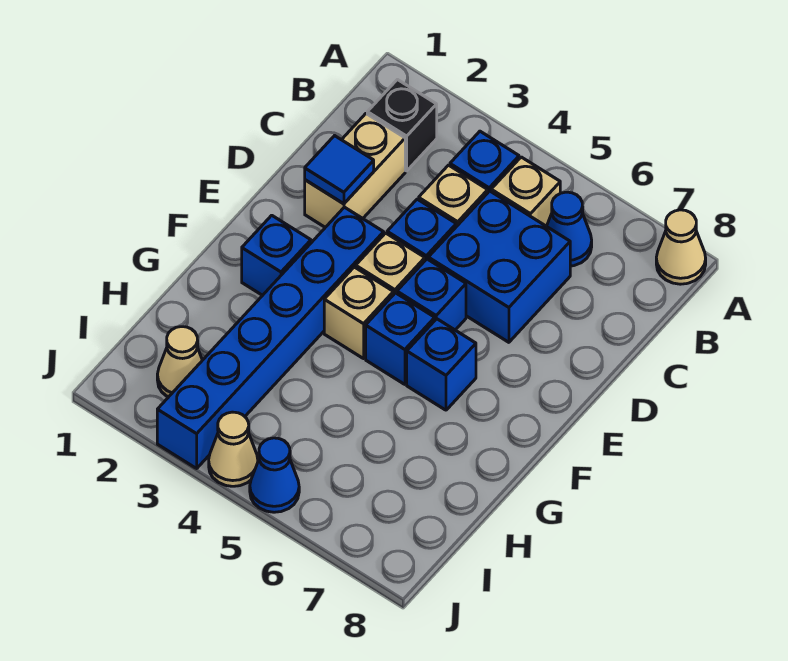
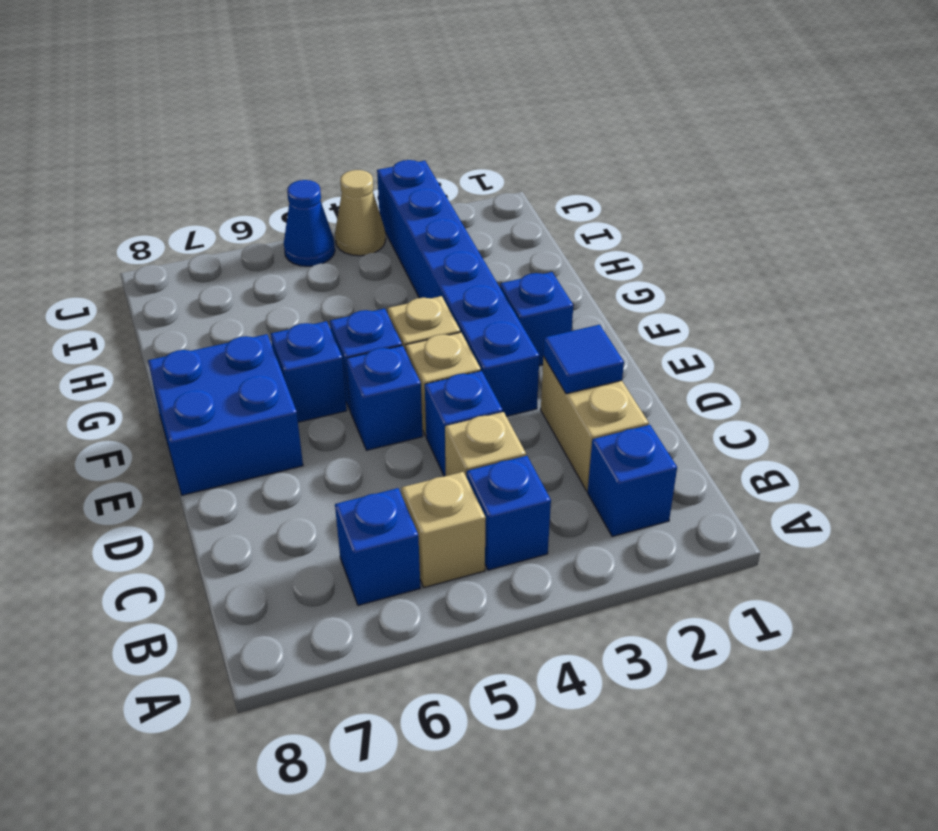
tan 1x1 cone [656,210,706,284] -> none
black 1x1 brick [367,80,437,171] -> blue 1x1 brick [588,425,677,537]
blue 1x1 cone [547,192,592,266] -> blue 1x1 brick [335,488,420,605]
blue 2x2 brick [428,191,570,342] -> blue 2x2 brick moved to [148,334,303,495]
tan 1x1 cone [157,327,202,397] -> none

